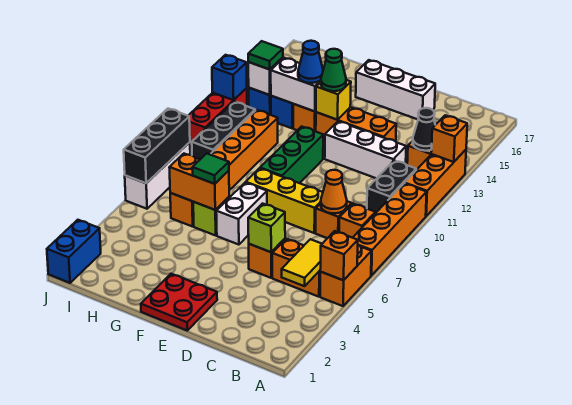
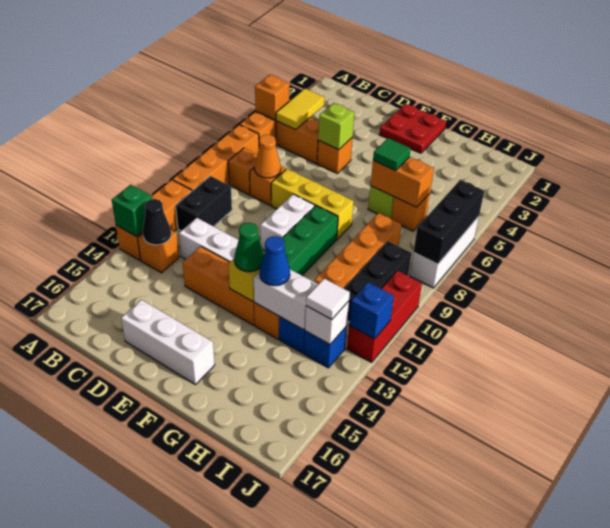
orange 1x1 brick [431,115,467,162] -> green 1x1 brick [112,185,152,236]
white 1x2 brick [216,182,267,245] -> white 1x2 brick moved to [260,194,315,250]
green 1x1 tile [248,41,283,69] -> white 1x1 tile [306,279,350,319]
blue 1x2 brick [47,220,101,283] -> none

